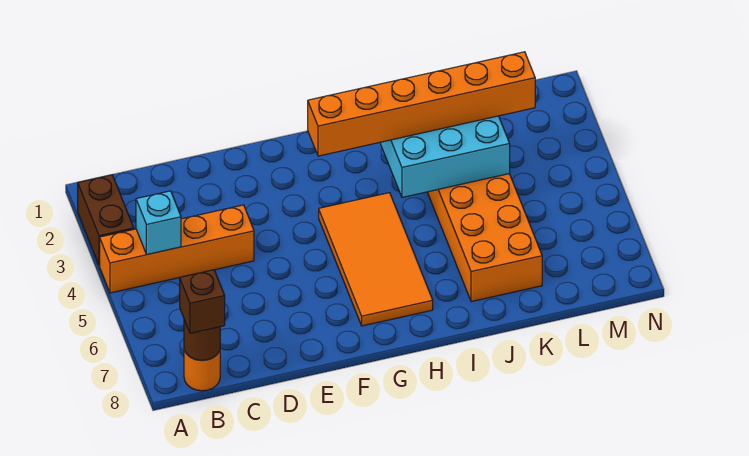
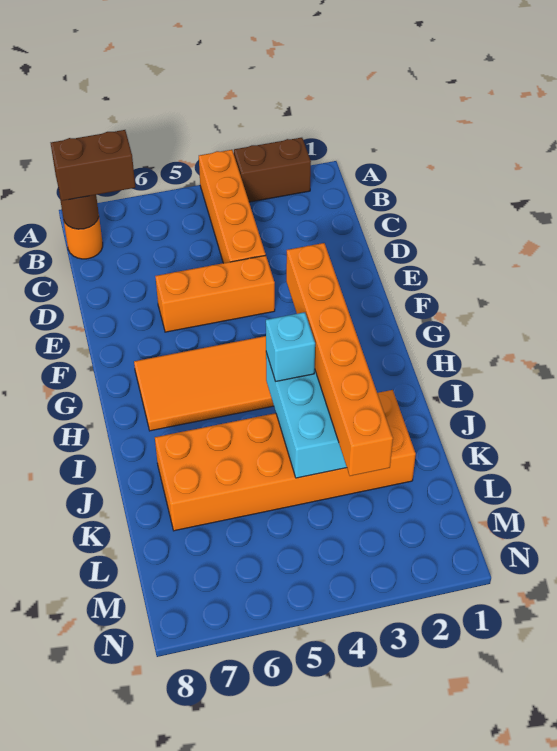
cyan 1x1 brick [136,191,181,255] -> cyan 1x1 brick moved to [266,312,315,382]
brown 1x1 brick [180,270,225,333] -> brown 1x2 brick [51,130,135,201]
none -> orange 1x3 brick [155,255,275,332]

